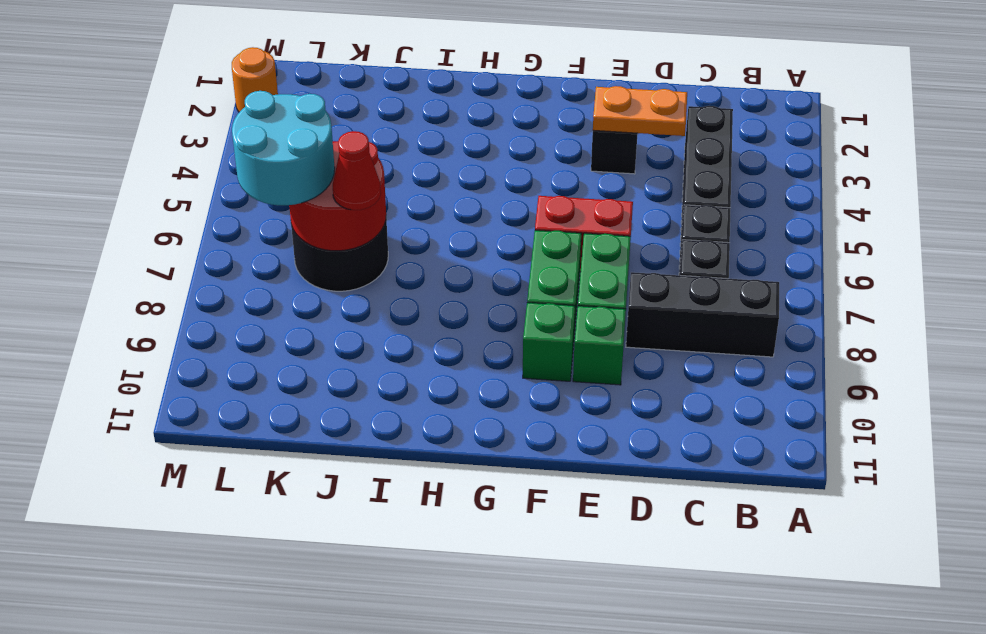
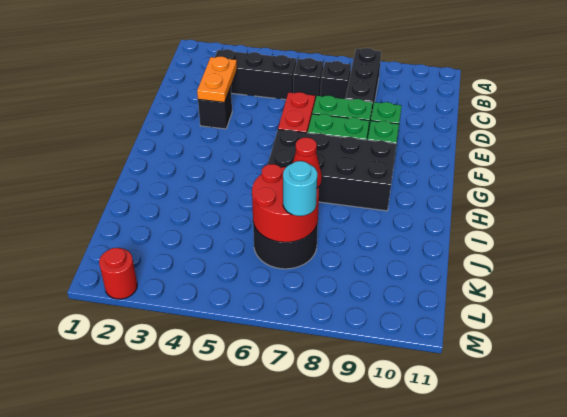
none -> black 2x4 brick [268,129,396,211]
cyan 2x2 round brick [232,91,335,205] -> cyan 1x1 round brick [283,161,317,216]
orange 1x1 round brick [232,47,278,112] -> red 1x1 round brick [99,248,137,299]

